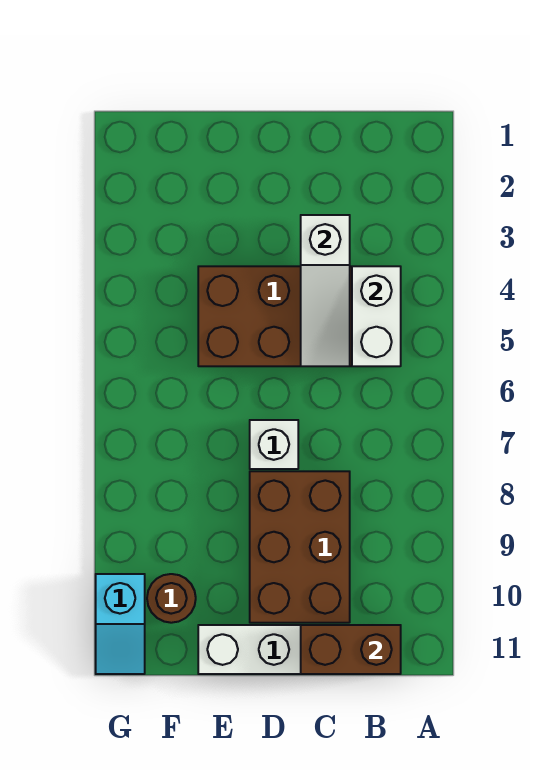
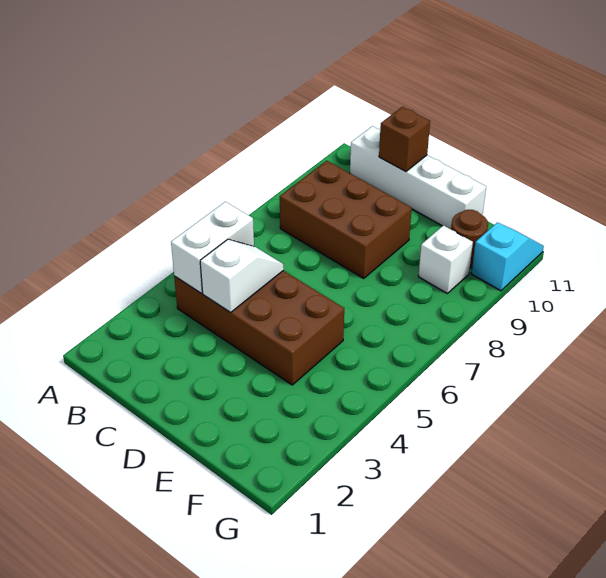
brown 1x2 brick [301,625,401,674] -> brown 1x1 brick [379,107,430,172]
white 1x3 slope [301,215,350,366] -> white 1x2 slope [200,239,284,312]
brown 2x3 brick [250,471,350,623] -> brown 2x3 brick turned to [280,161,412,278]
white 1x1 brick [250,420,298,469] -> white 1x1 brick moved to [418,226,473,293]

